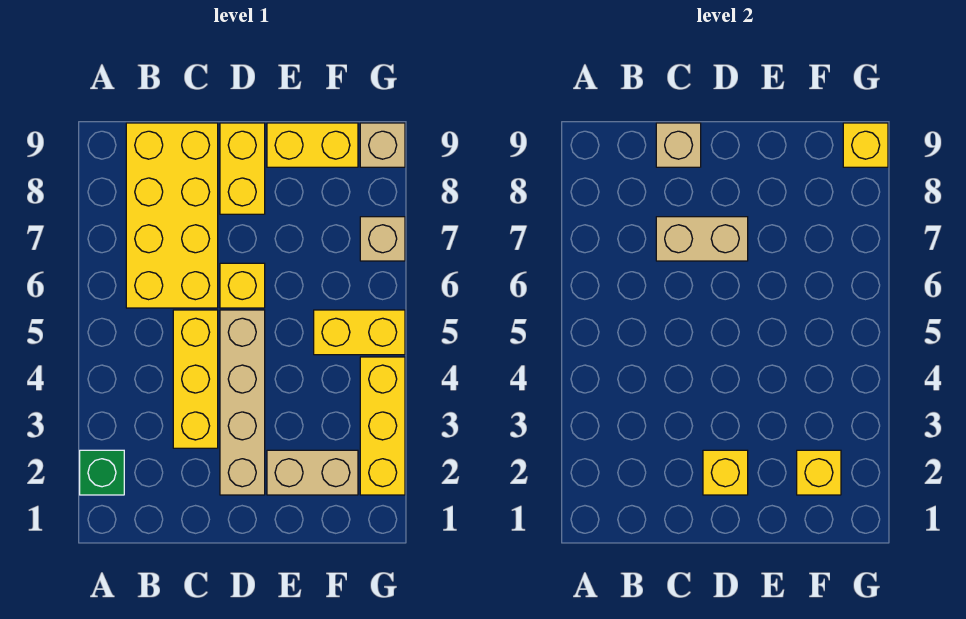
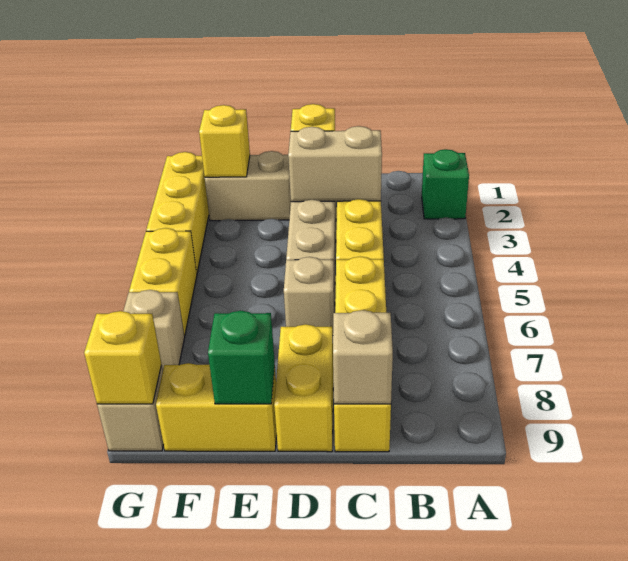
yellow 2x4 brick [126,123,218,308] -> yellow 1x4 brick [334,257,391,452]
tan 1x2 brick [656,217,748,261] -> tan 1x2 brick moved to [288,126,382,202]
yellow 1x1 brick [220,263,265,308] -> tan 1x1 brick [284,257,335,328]
none -> green 1x1 brick [208,311,275,404]
yellow 1x2 brick [314,310,405,355] -> yellow 1x2 brick turned to [129,228,197,336]

